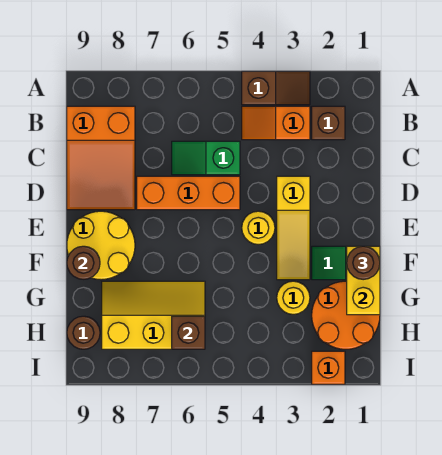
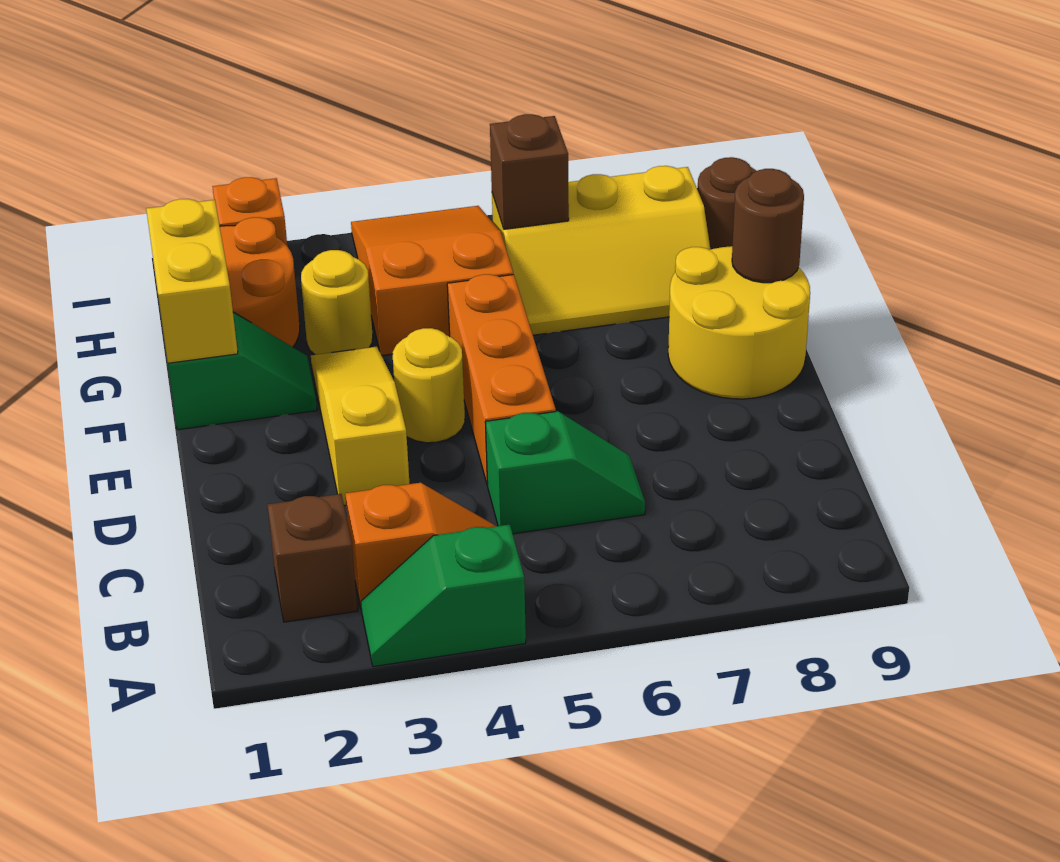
brown 1x2 slope [242,71,310,105] -> green 1x2 slope [361,524,526,667]
orange 2x3 slope [67,106,135,210] -> orange 2x3 slope moved to [351,206,513,355]
orange 1x3 brick [137,176,240,210] -> orange 1x3 brick turned to [447,274,556,485]
brown 1x1 round brick [347,246,380,280] -> none

